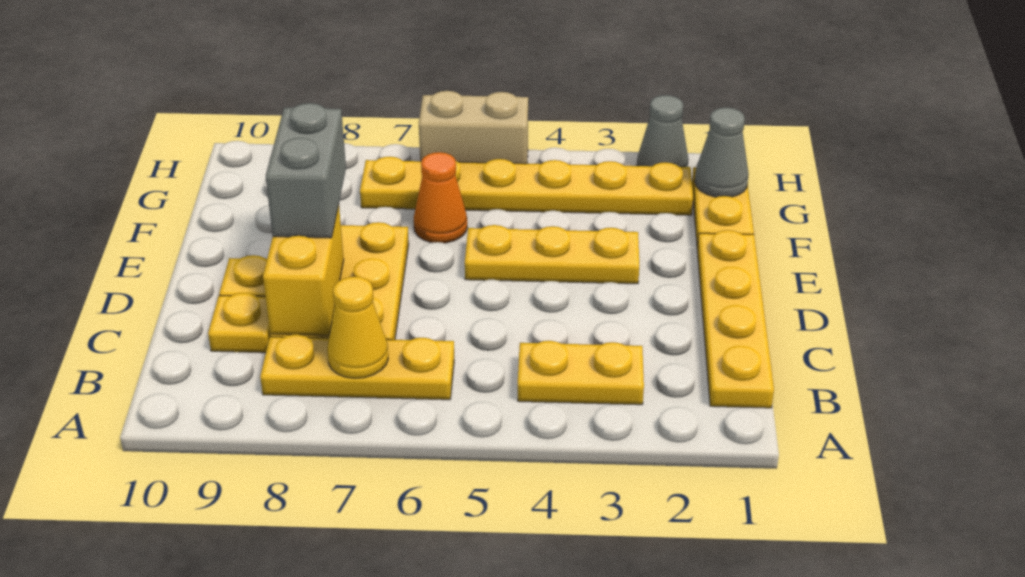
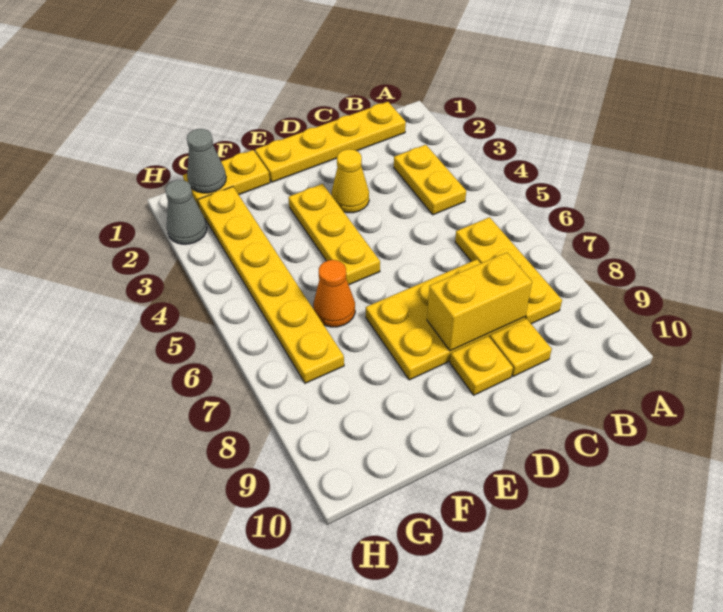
yellow 1x1 cone [327,277,388,378] -> yellow 1x1 cone moved to [331,149,369,213]
grey 1x2 brick [266,103,346,238] -> none
tan 1x2 brick [419,91,528,164] -> none

